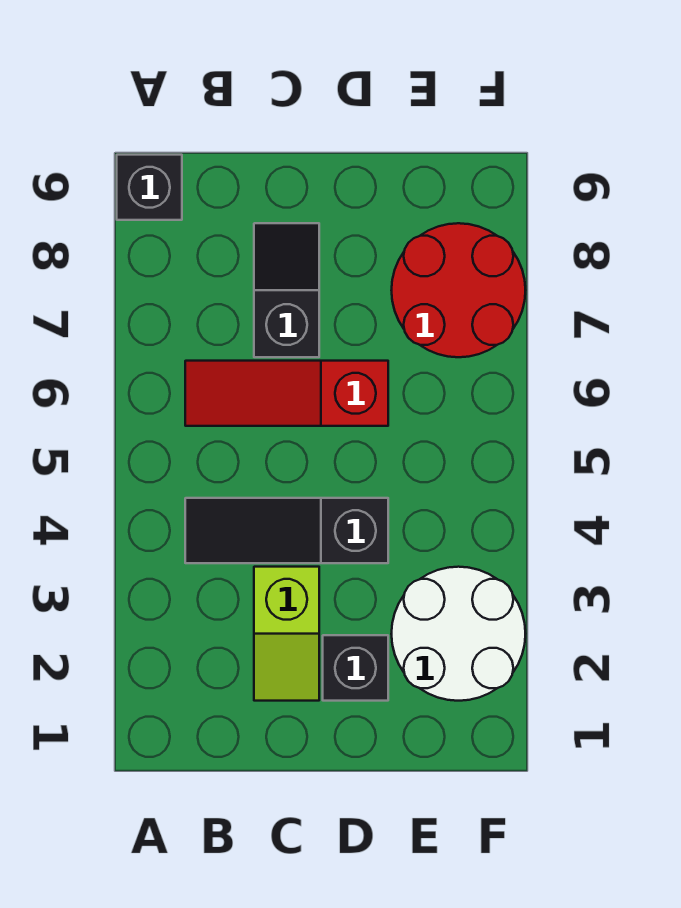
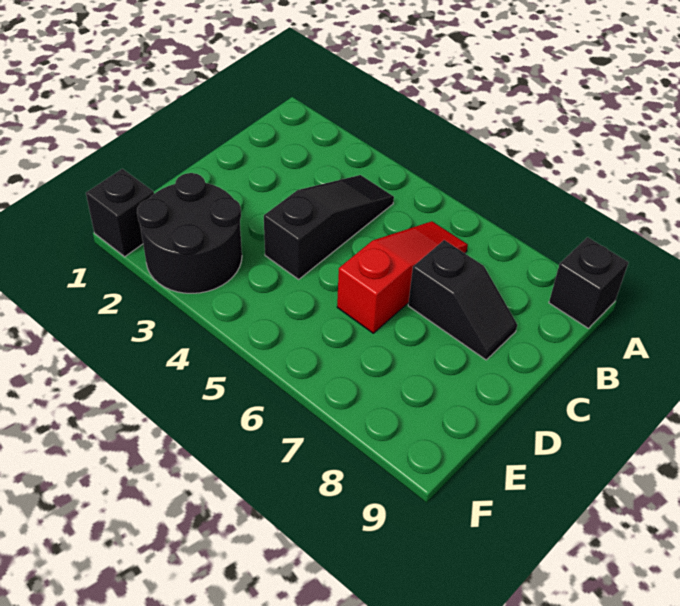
lime 1x2 slope [254,567,319,701] -> none
black 1x1 brick [323,635,388,701] -> black 1x1 brick moved to [86,169,154,257]
white 2x2 round brick [391,567,526,701] -> black 2x2 round brick [137,173,242,293]
red 2x2 round brick [391,223,526,357] -> none

